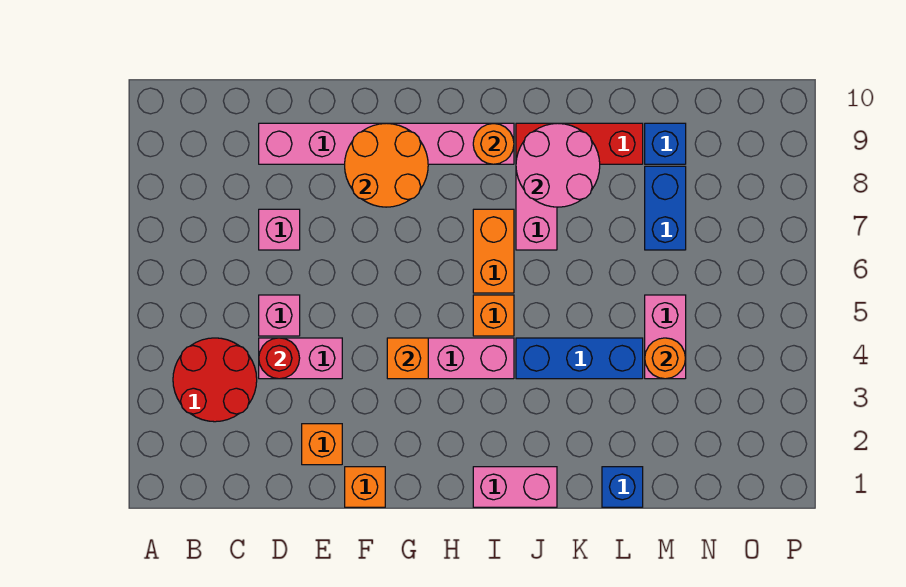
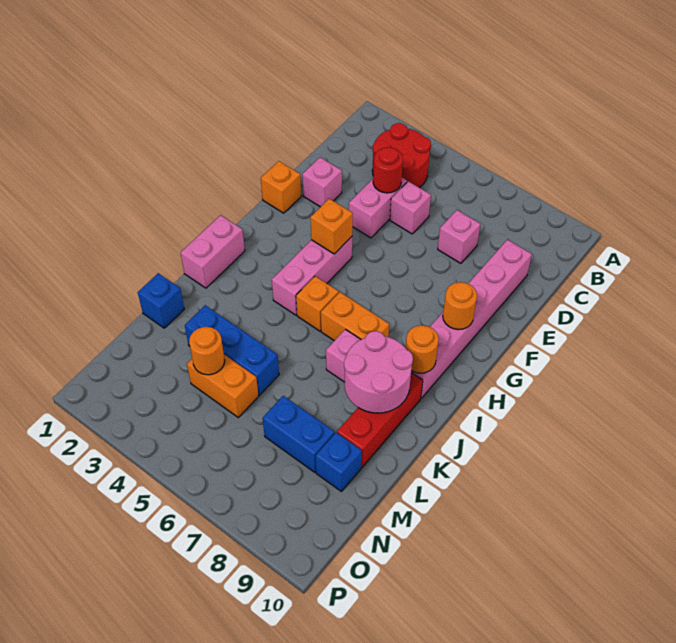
orange 1x1 brick [302,424,342,465] -> pink 1x1 brick [302,157,342,207]
orange 2x2 round brick [345,123,428,207] -> orange 1x1 round brick [443,282,477,330]
blue 1x3 brick [516,338,643,379] -> blue 1x3 brick turned to [185,305,279,395]
pink 1x2 brick [645,295,686,379] -> orange 1x2 brick [187,355,259,417]

